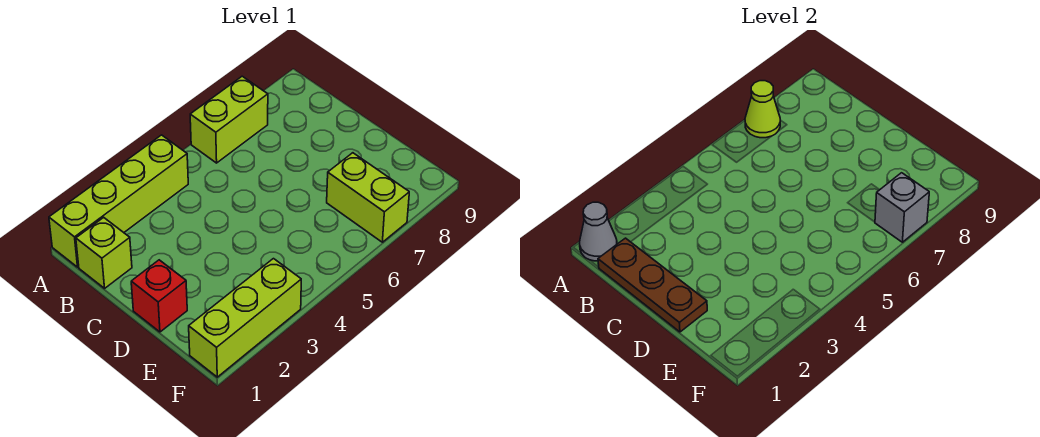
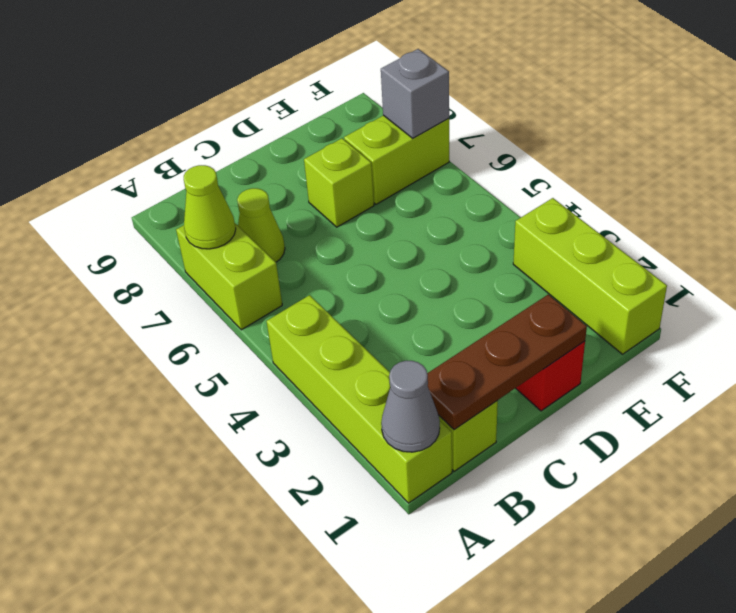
none -> lime 1x1 cone [237,188,285,262]
none -> lime 1x1 brick [304,138,374,227]

